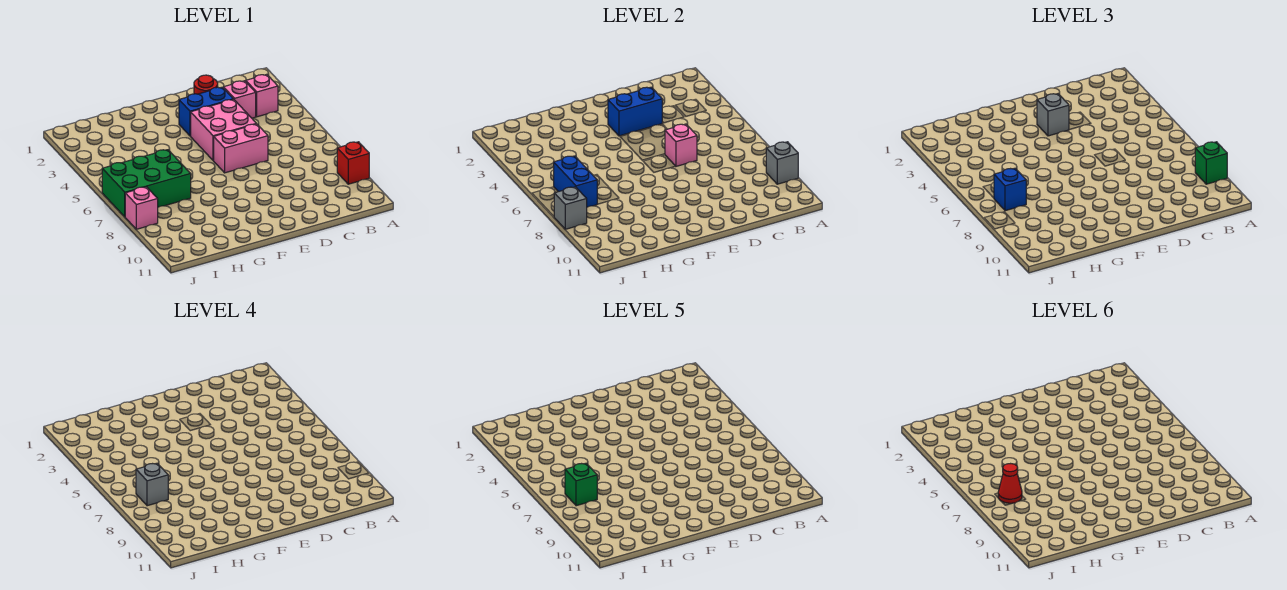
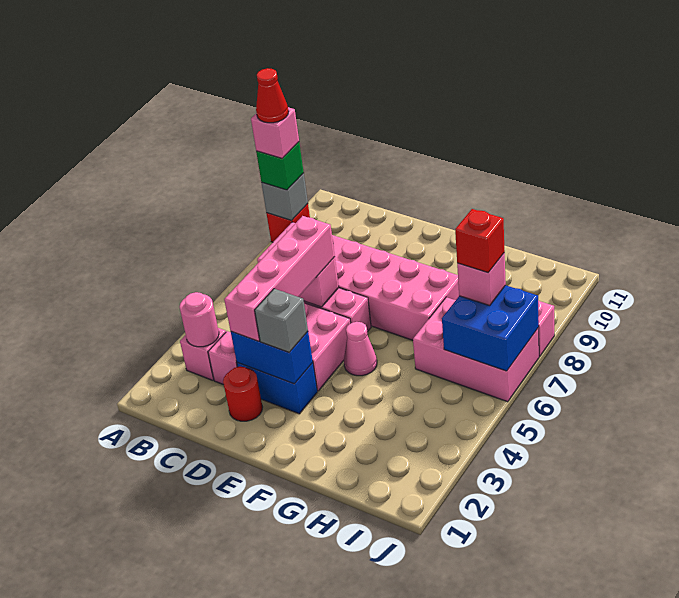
none -> pink 1x1 brick [251,107,299,158]
none -> pink 1x1 round brick [180,292,219,347]
none -> pink 2x6 brick [257,222,459,340]
none -> pink 1x4 brick [224,216,335,341]
none -> pink 1x1 cone [344,322,377,376]
green 2x3 brick [102,150,191,217] -> pink 2x3 brick [413,297,539,402]
blue 1x2 brick [554,156,597,207] -> blue 2x2 brick [442,285,539,371]
blue 1x1 brick [994,168,1026,211] -> pink 1x1 brick [457,253,506,306]
grey 1x1 brick [136,463,168,506] -> red 1x1 brick [455,209,505,273]
green 1x1 brick [565,463,597,506] -> none
red 1x1 cone [998,464,1022,503] -> red 1x1 cone moved to [256,68,289,123]
grey 1x1 brick [554,187,587,229] -> none

